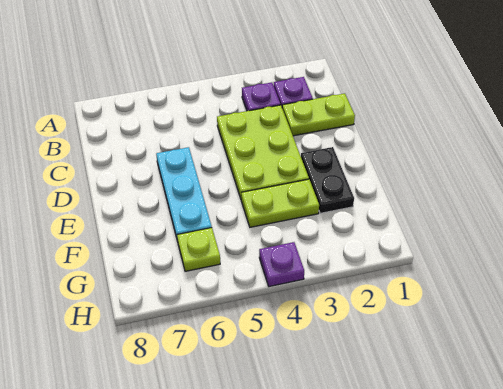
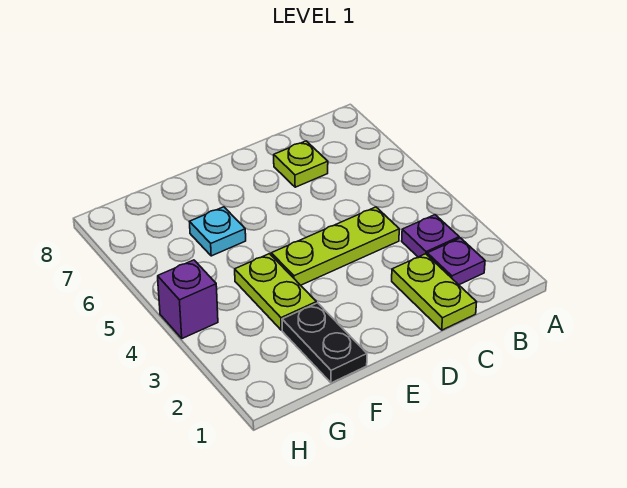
lime 2x3 plate [217,105,309,199] -> lime 1x3 plate [271,207,399,285]
cyan 1x3 plate [156,147,212,241] -> cyan 1x1 plate [189,207,246,256]
black 1x2 plate [301,147,354,213] -> black 1x2 plate turned to [282,303,367,383]
lime 1x1 plate [177,228,220,271] -> lime 1x1 plate moved to [274,141,328,187]
purple 1x1 plate [259,242,304,287] -> purple 1x1 brick [158,260,218,338]

